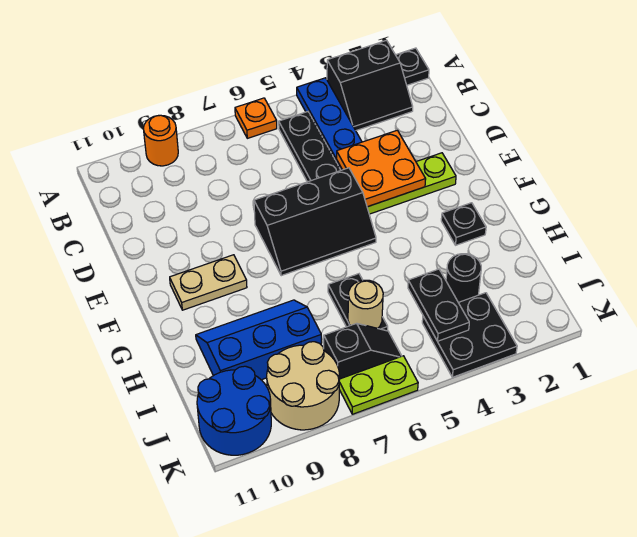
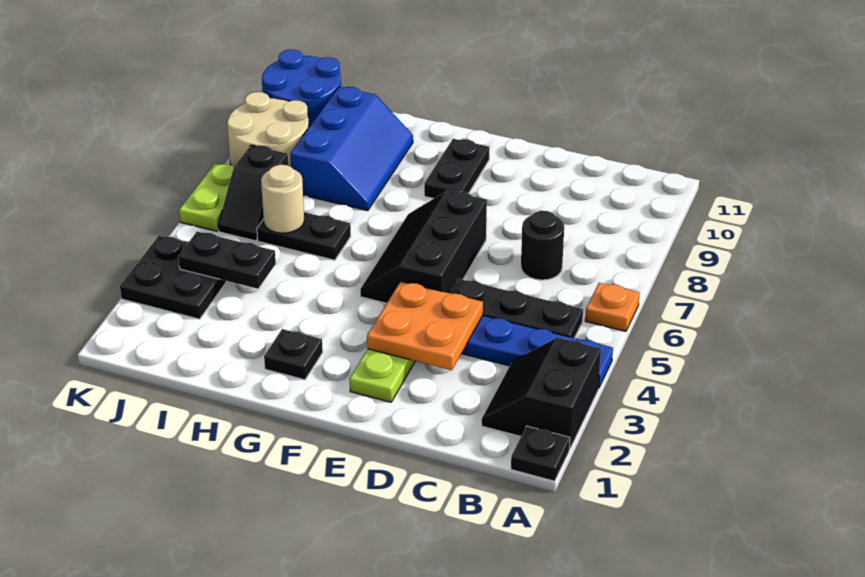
orange 1x1 round brick [143,115,178,166] -> none
tan 1x2 plate [170,255,247,310] -> black 1x2 plate [424,139,490,199]
black 1x1 round brick [446,254,481,302] -> black 1x1 round brick moved to [521,211,564,280]

